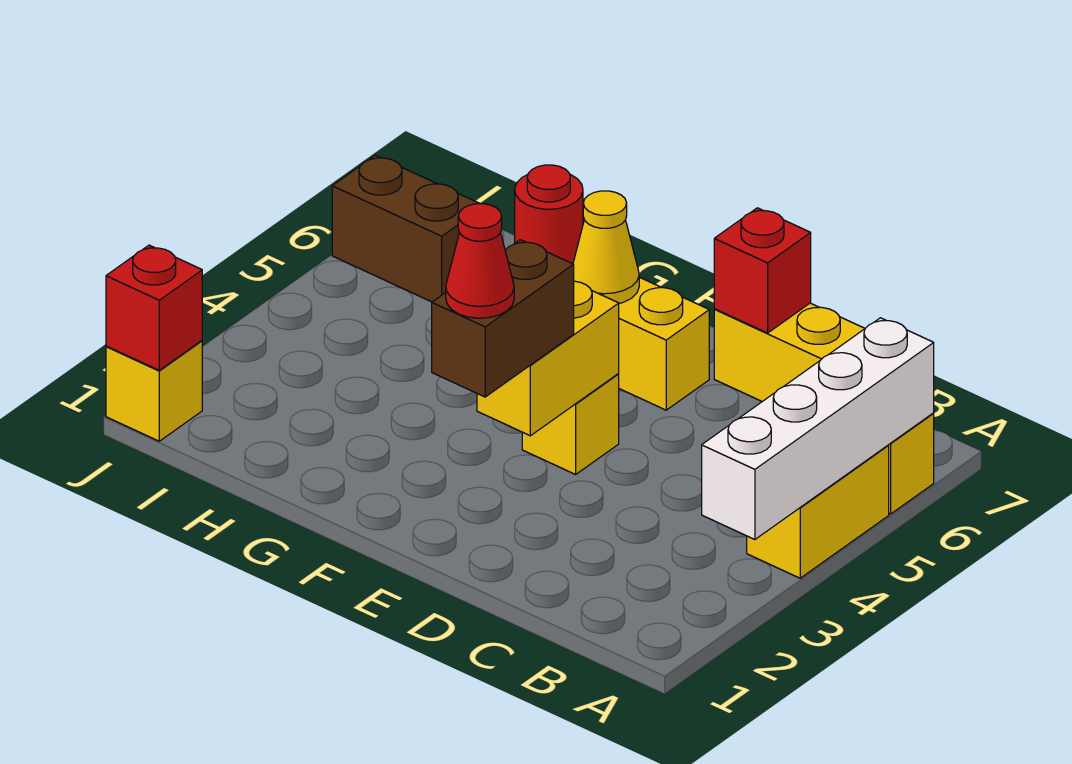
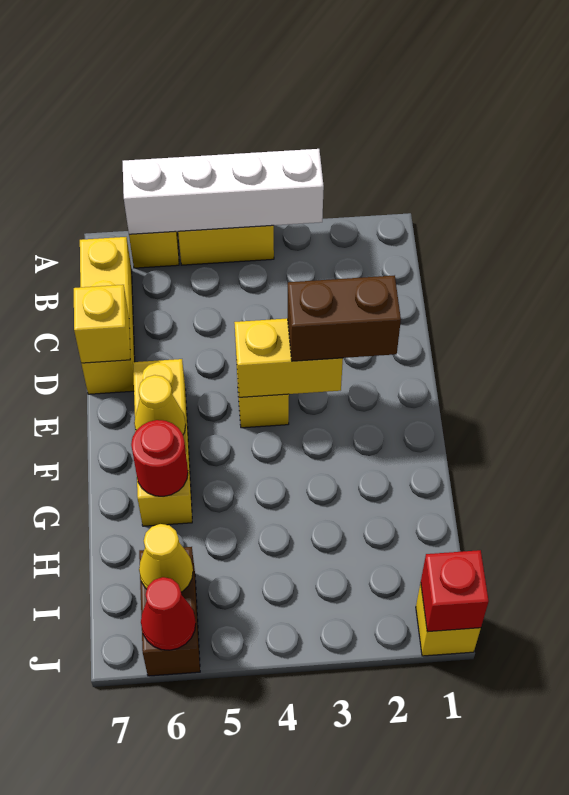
red 1x1 brick [714,208,811,333] -> yellow 1x1 brick [74,285,130,363]
red 1x1 cone [446,204,514,318] -> red 1x1 cone moved to [141,577,196,650]
none -> yellow 1x1 cone [139,524,193,592]

